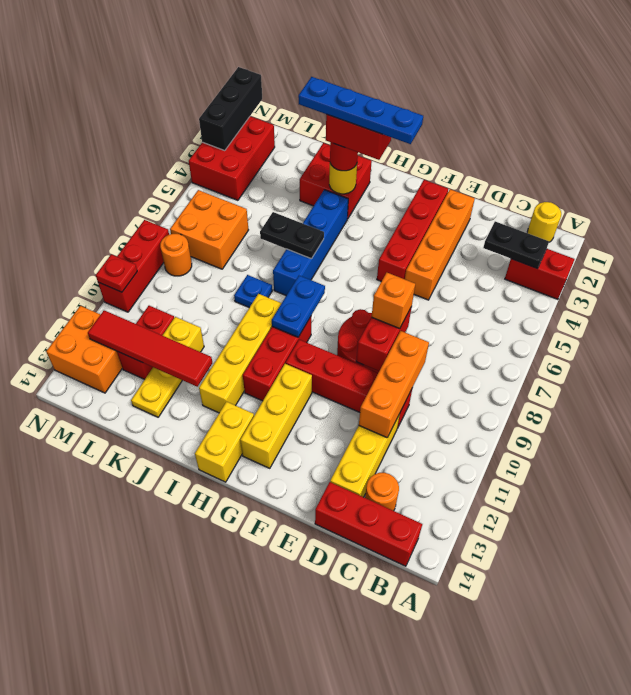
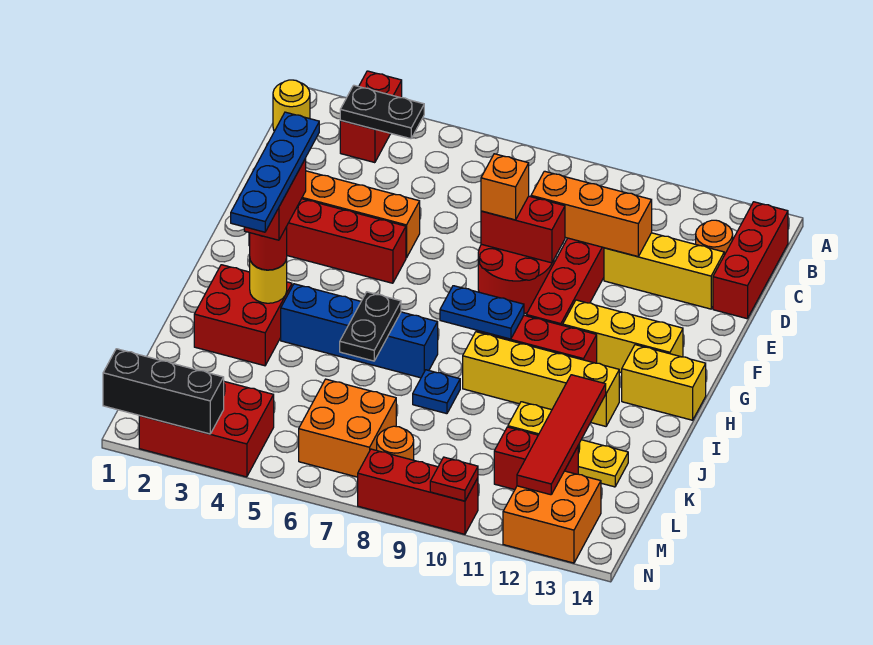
black 1x2 plate [483,221,549,268] -> black 1x2 plate turned to [340,85,424,139]

